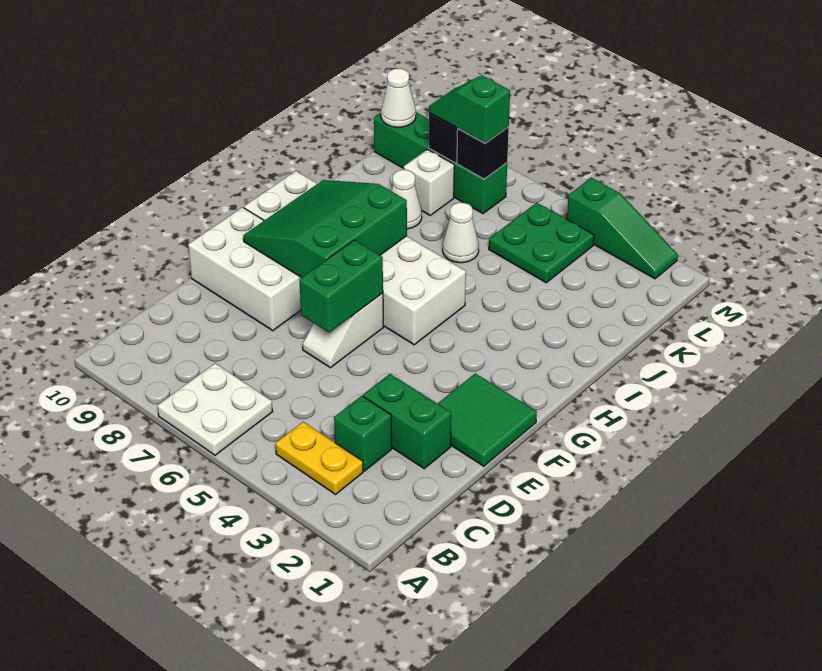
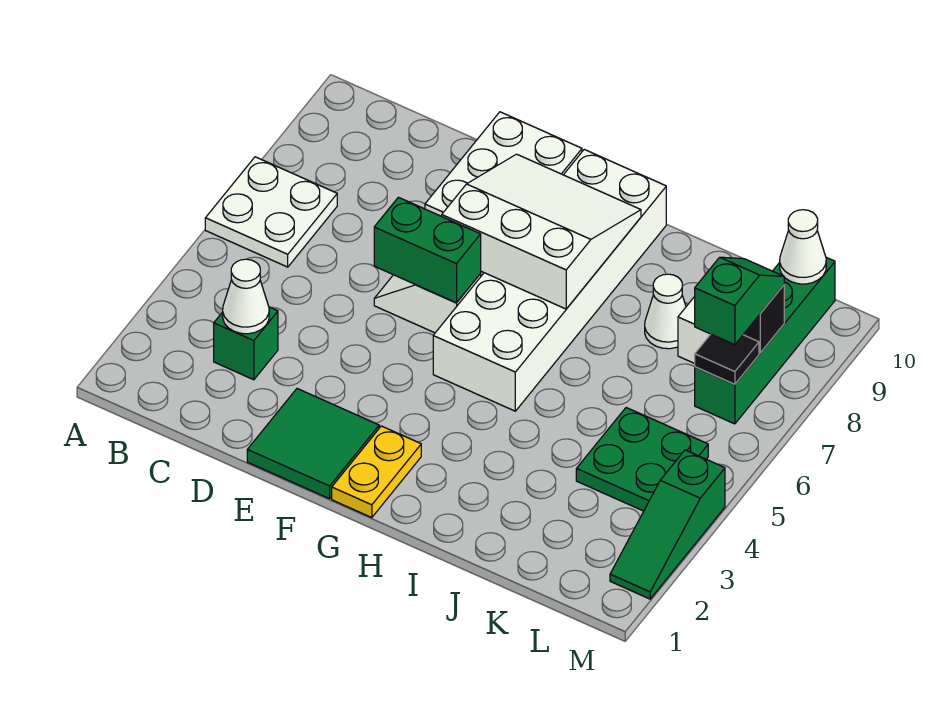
yellow 1x2 plate [275,422,363,494] -> yellow 1x2 plate moved to [332,426,421,518]
green 1x2 brick [363,374,451,469] -> none
green 3x3 slope [243,180,407,278] -> white 3x3 slope [442,154,641,309]
white 1x1 cone [443,203,479,263] -> white 1x1 cone moved to [223,259,269,334]
black 1x1 brick [457,127,509,179] -> black 1x1 tile [695,334,759,384]

